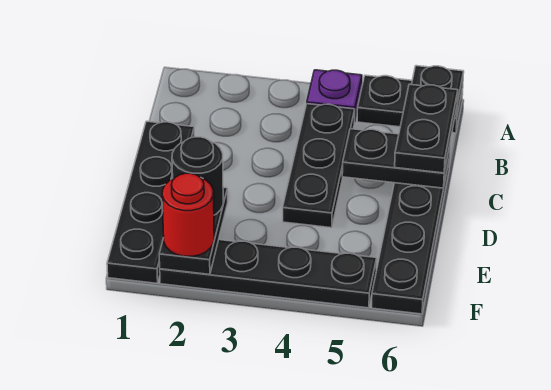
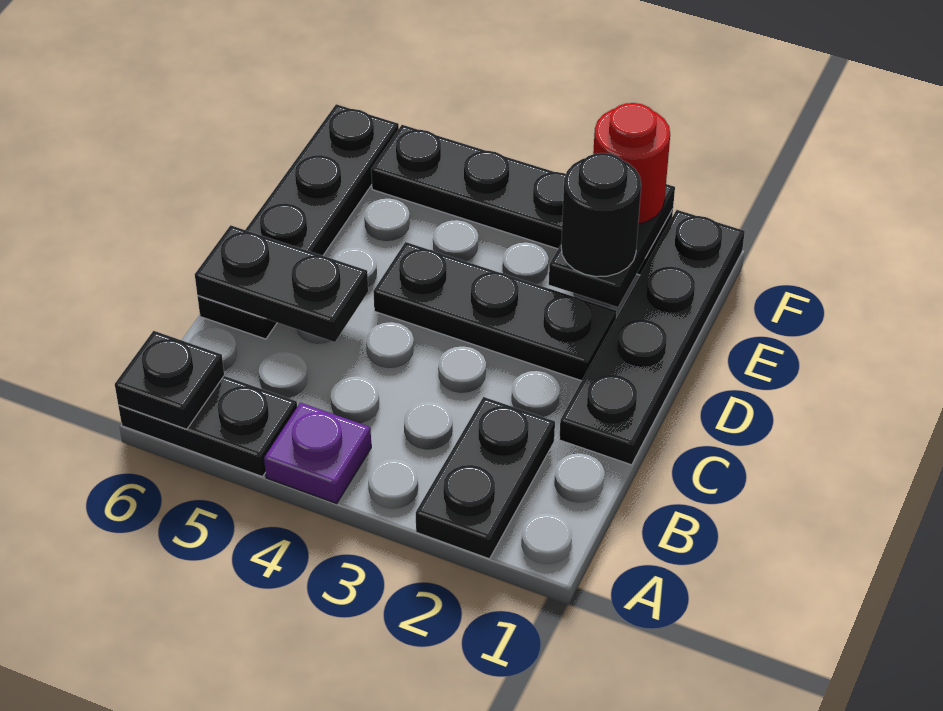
black 1x3 plate [283,104,355,228] -> black 1x3 plate turned to [373,242,617,381]
black 1x2 plate [395,84,458,173] -> black 1x2 plate moved to [416,397,555,559]

